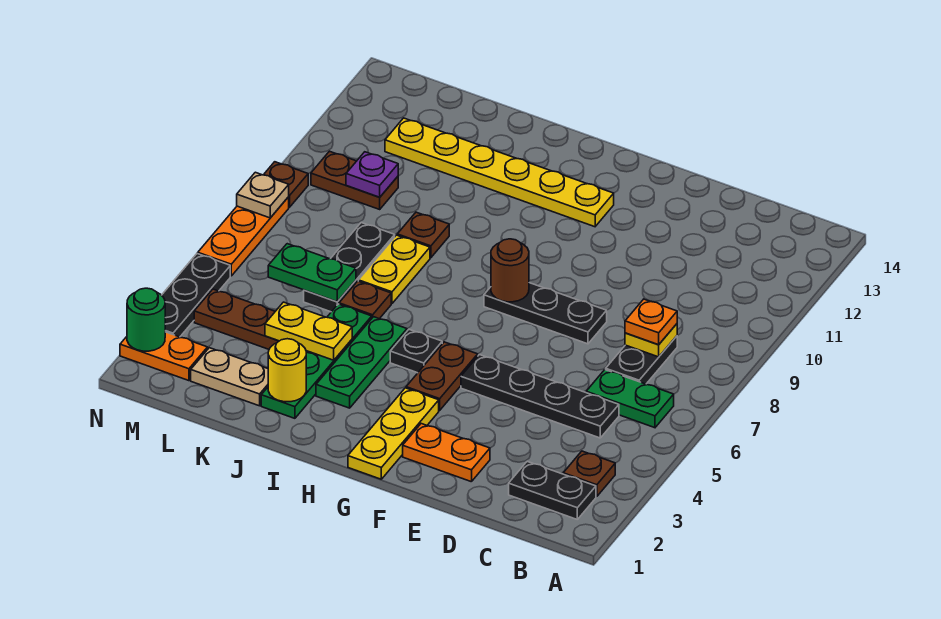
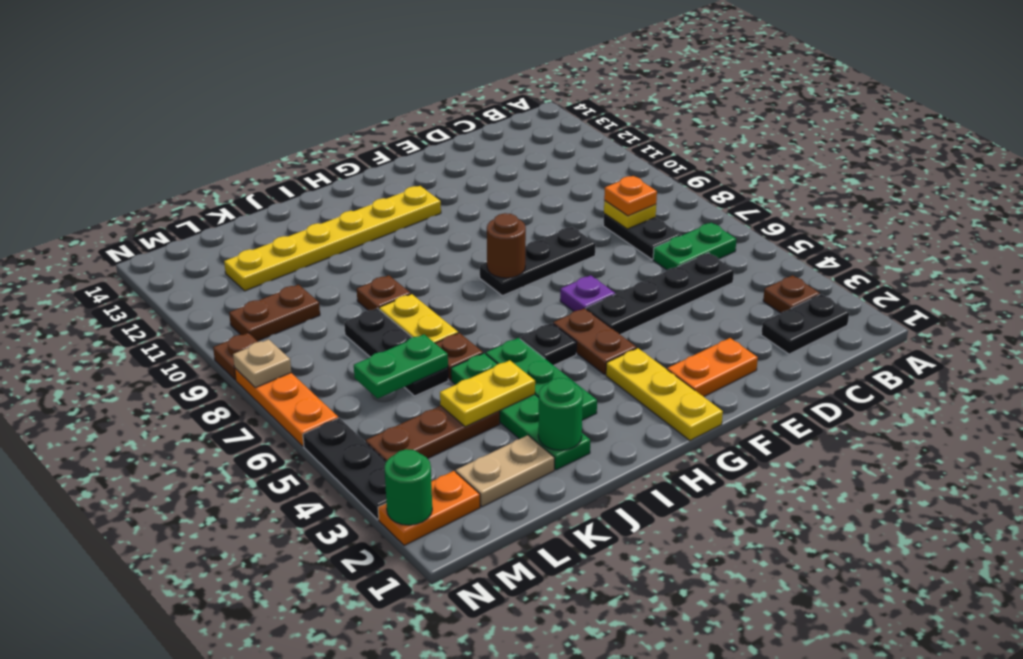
yellow 1x1 round brick [268,339,306,402] -> green 1x1 round brick [538,378,583,450]
purple 1x1 plate [346,152,398,197] -> purple 1x1 plate moved to [560,275,615,311]

